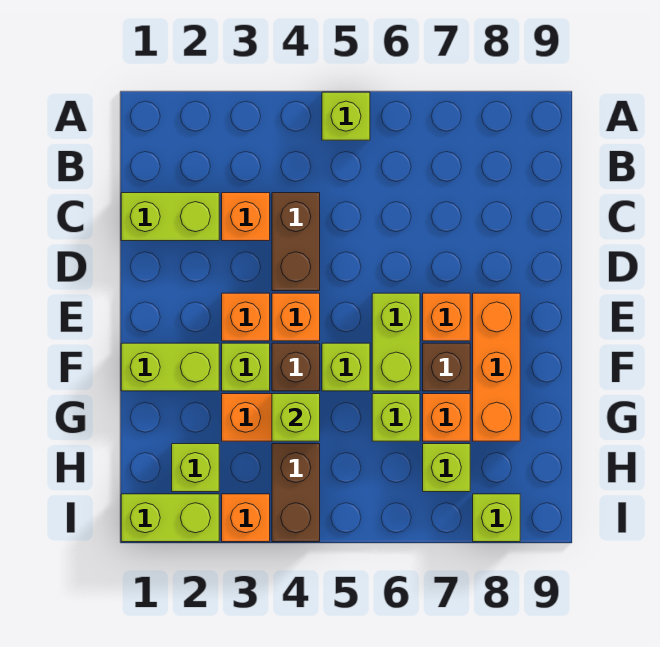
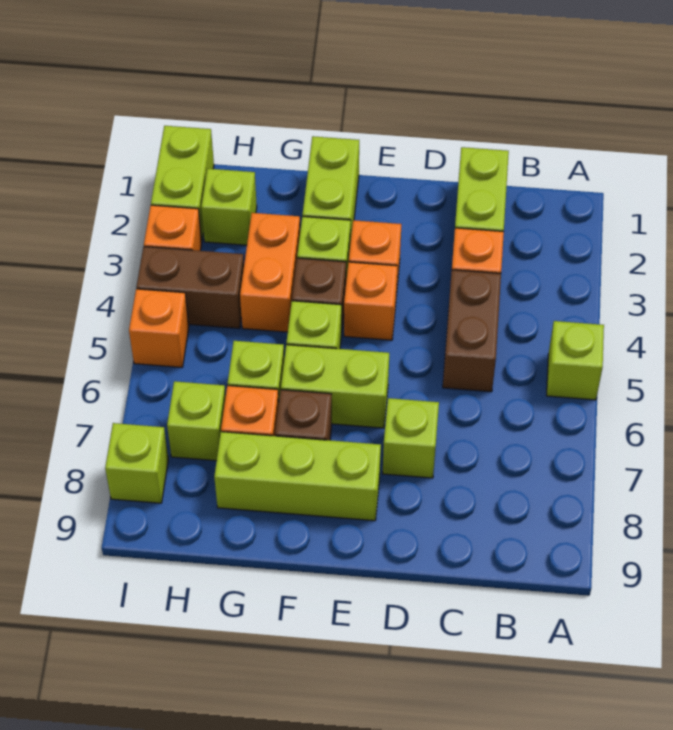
brown 1x2 brick [272,193,320,291] -> brown 1x2 brick turned to [443,270,501,392]
orange 1x1 brick [423,293,470,341] -> orange 1x1 brick moved to [129,289,189,367]
orange 1x3 brick [473,293,520,441] -> lime 1x3 brick [214,432,381,521]
lime 1x1 brick [272,394,320,441] -> lime 1x1 brick moved to [383,398,439,478]

